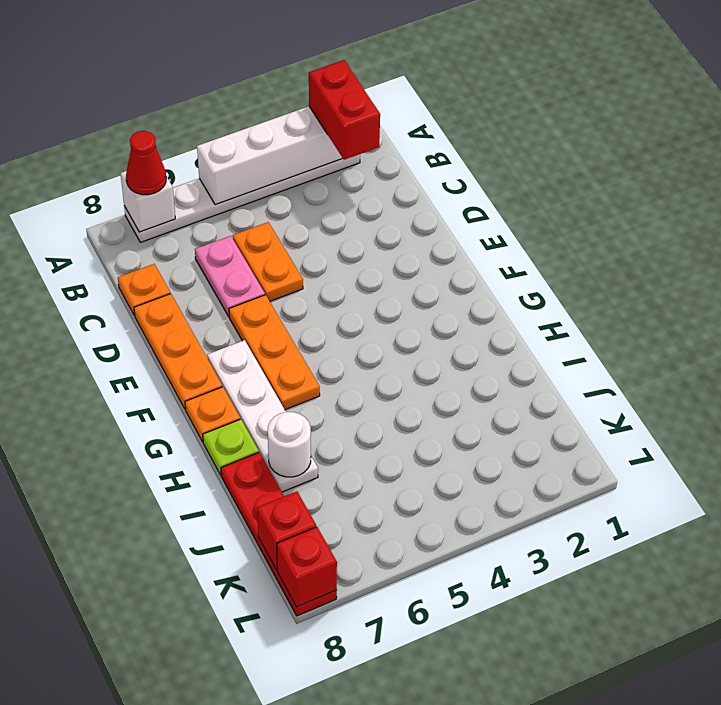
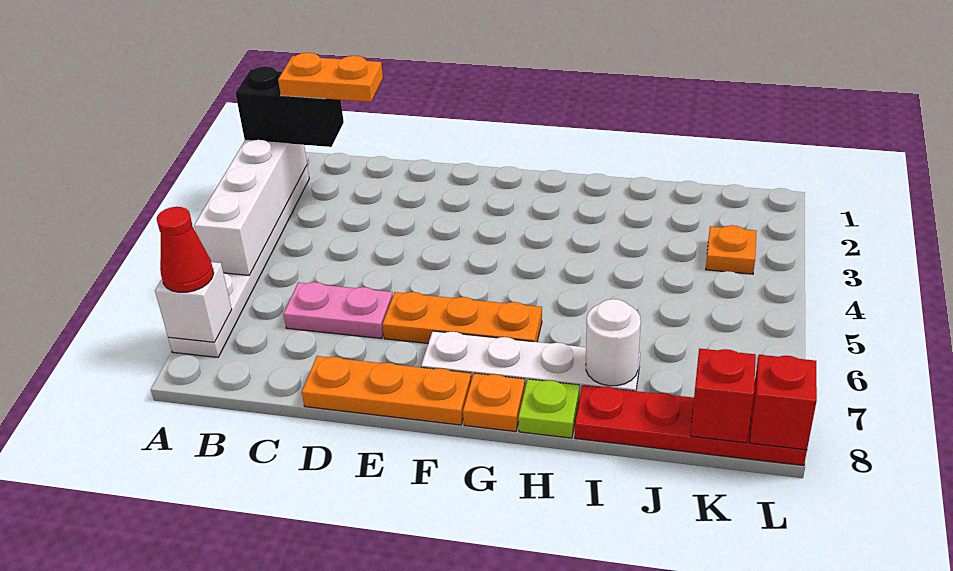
red 1x2 brick [309,60,380,160] -> black 1x2 brick [236,66,344,147]
orange 1x2 plate [233,222,303,301] -> orange 1x2 plate moved to [278,53,383,102]
orange 1x1 plate [118,264,170,315] -> orange 1x1 plate moved to [706,225,757,274]

